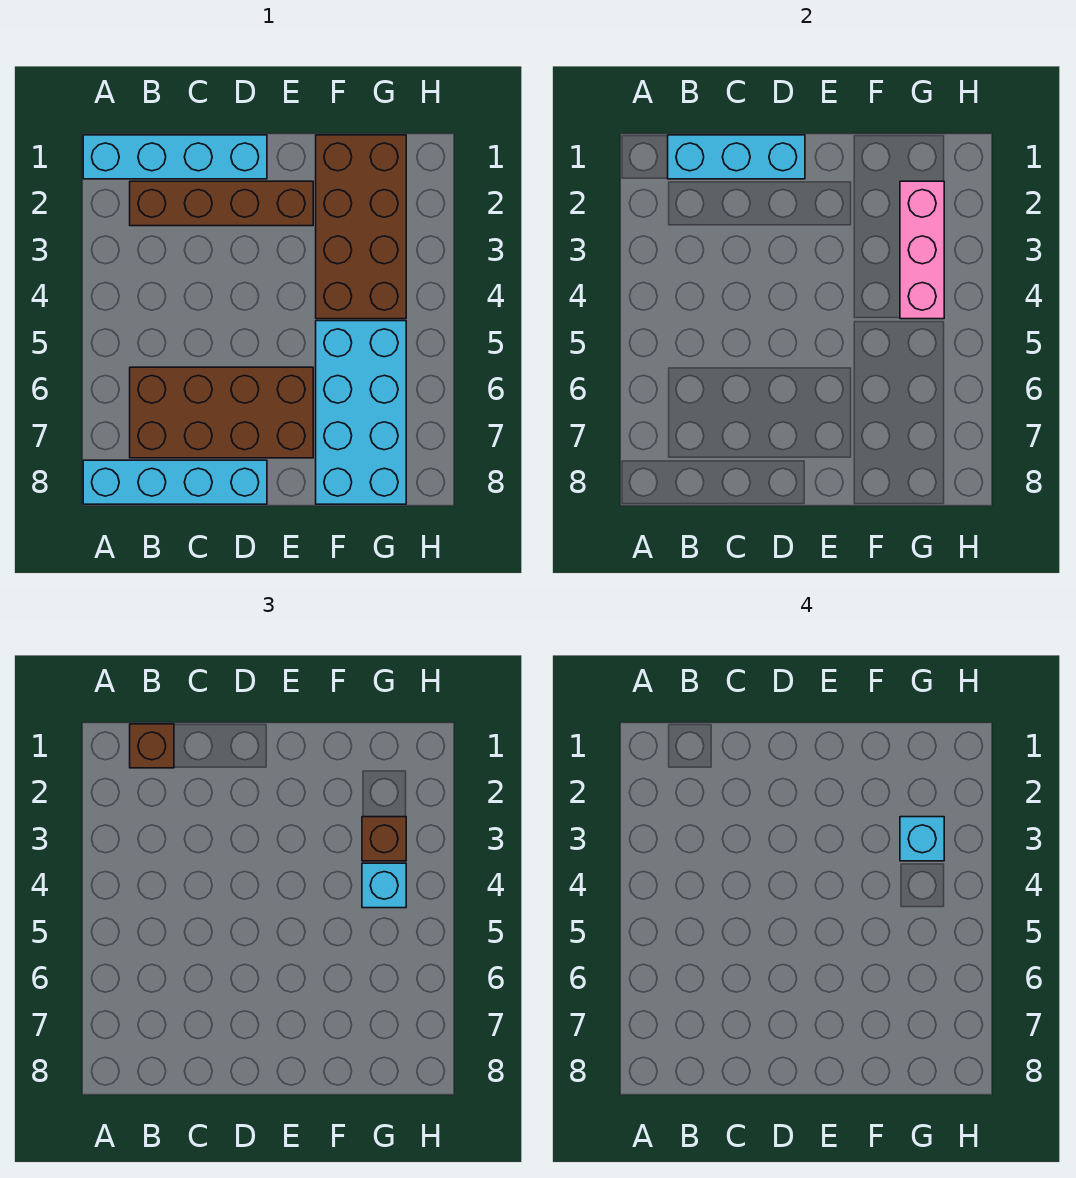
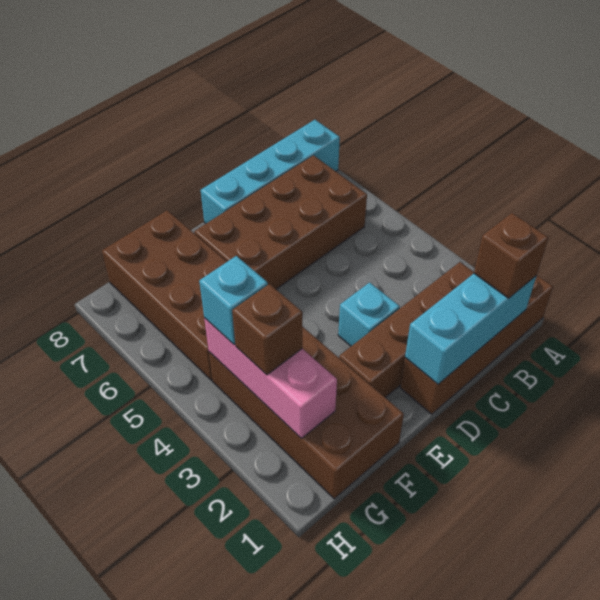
cyan 1x4 brick [83,135,267,179] -> brown 1x4 brick [400,275,553,414]
cyan 2x4 brick [316,321,406,504] -> brown 2x4 brick [102,210,227,380]
cyan 1x1 brick [900,817,944,861] -> cyan 1x1 brick moved to [338,283,400,346]

